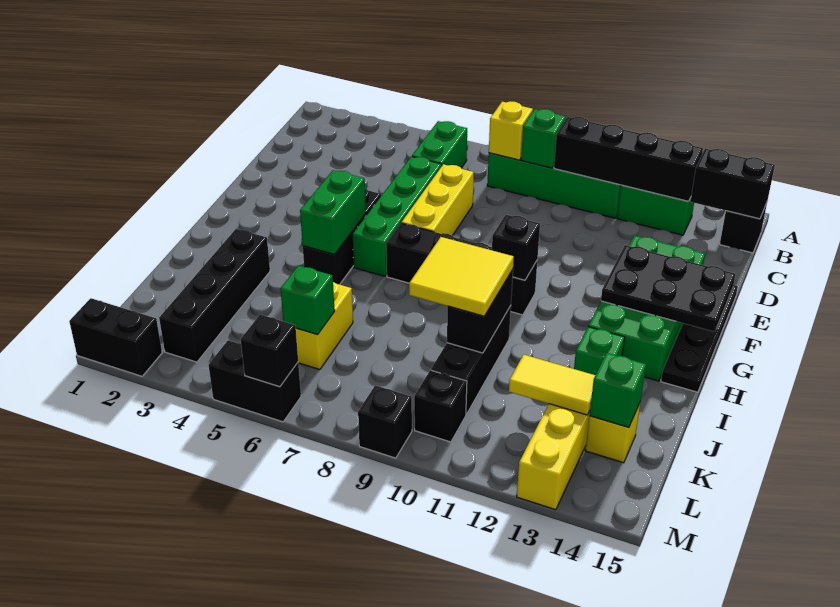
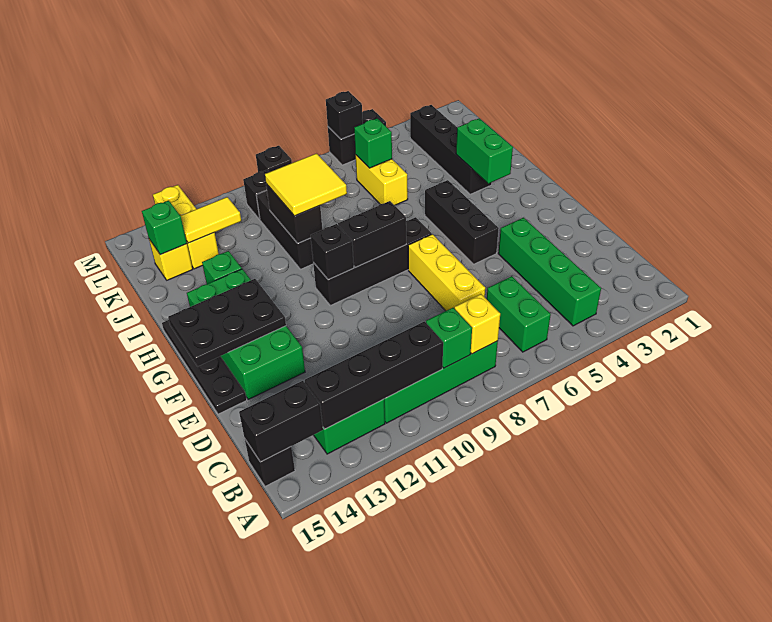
green 1x4 brick [353,156,442,276] -> green 1x4 brick moved to [498,218,601,326]
green 1x2 brick [300,170,366,254] -> green 1x2 brick moved to [456,118,513,184]
black 1x2 brick [69,298,162,376] -> black 1x2 brick moved to [338,201,406,267]

